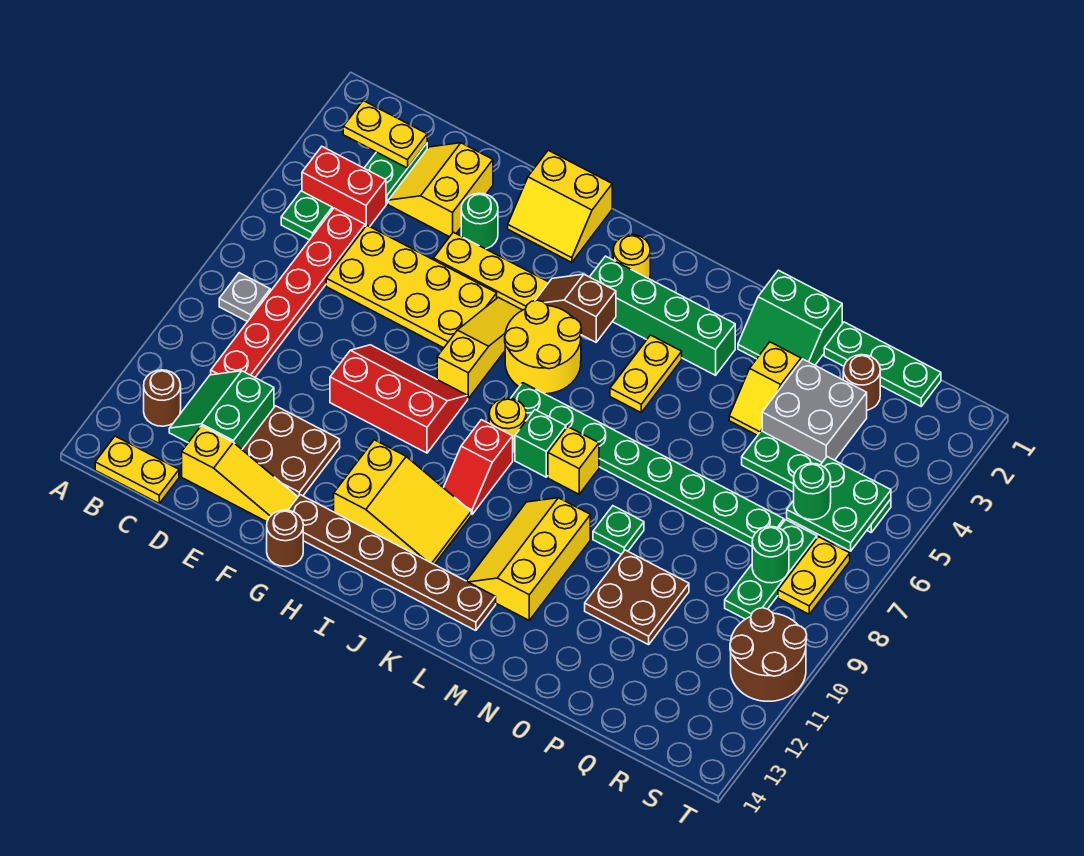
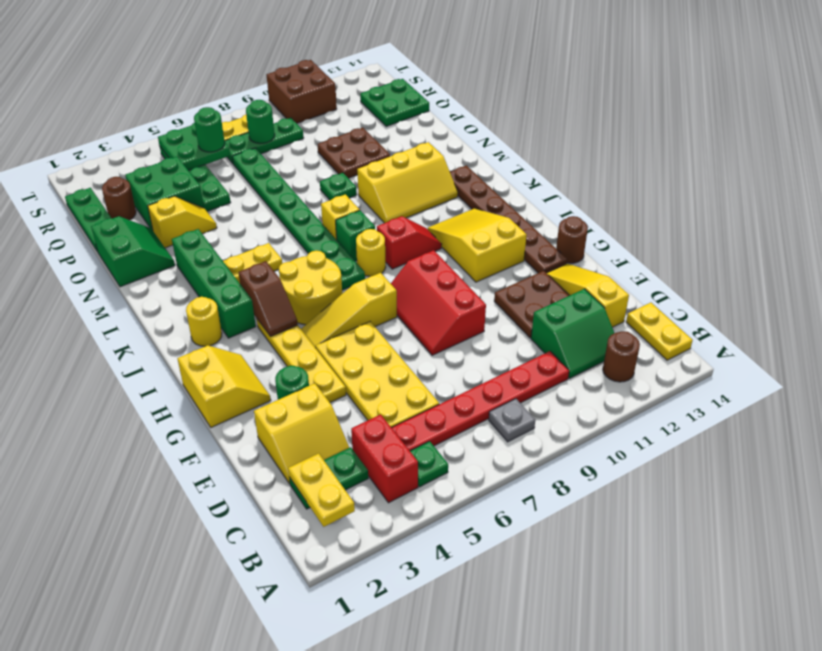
grey 2x2 brick [762,359,867,462] -> green 2x2 brick [125,157,204,230]
none -> green 2x2 plate [360,79,429,126]
brown 2x2 round brick [730,608,807,701] -> brown 2x2 brick [267,60,337,123]

